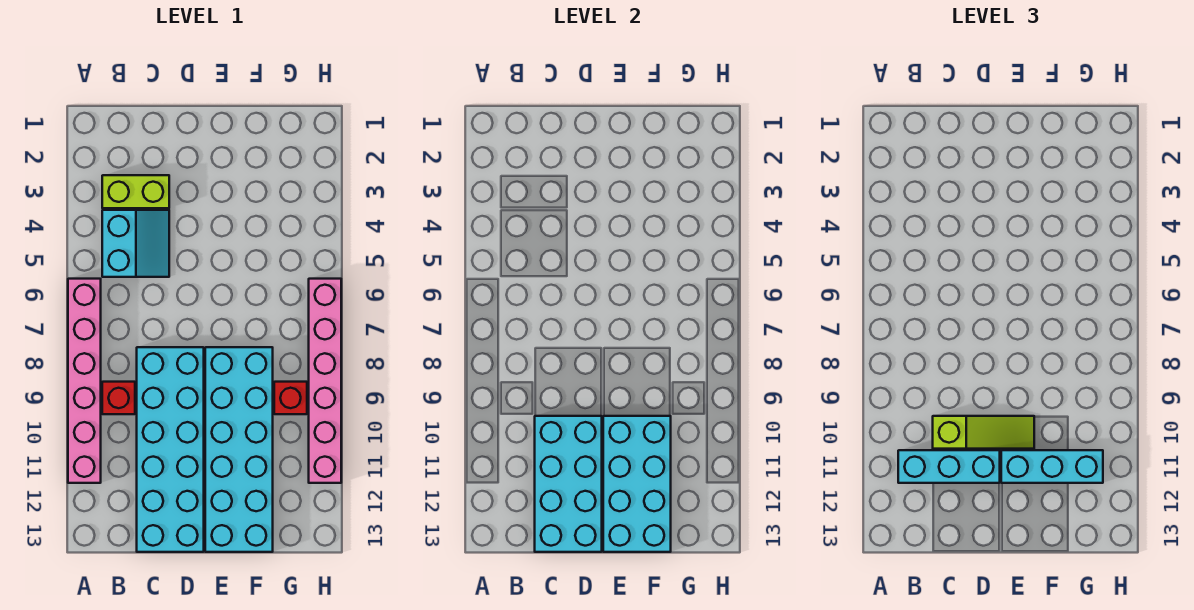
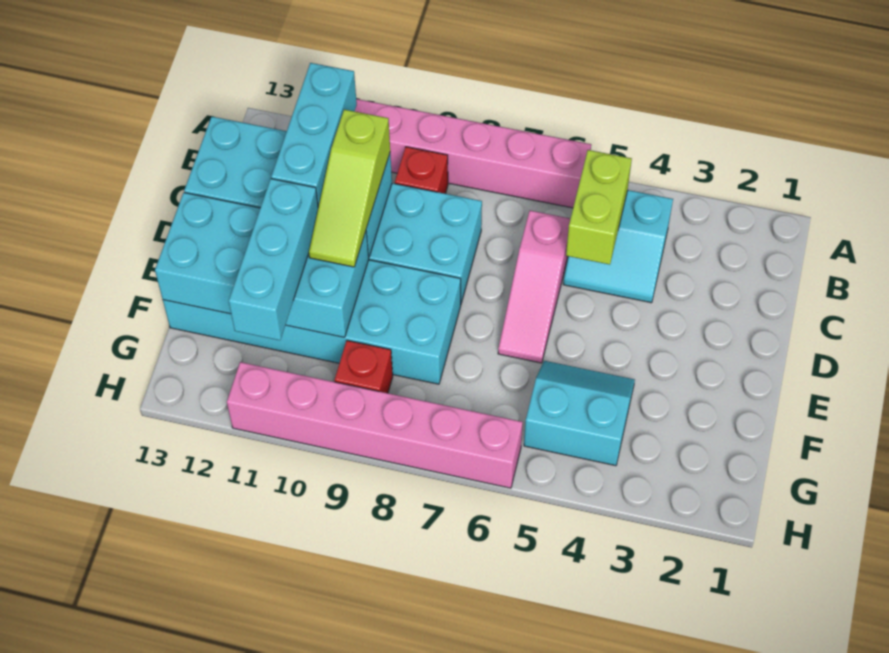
lime 1x2 brick [102,175,169,208] -> lime 1x2 brick moved to [566,150,632,265]
none -> pink 1x3 slope [498,211,570,363]
none -> cyan 2x2 slope [524,361,635,466]

